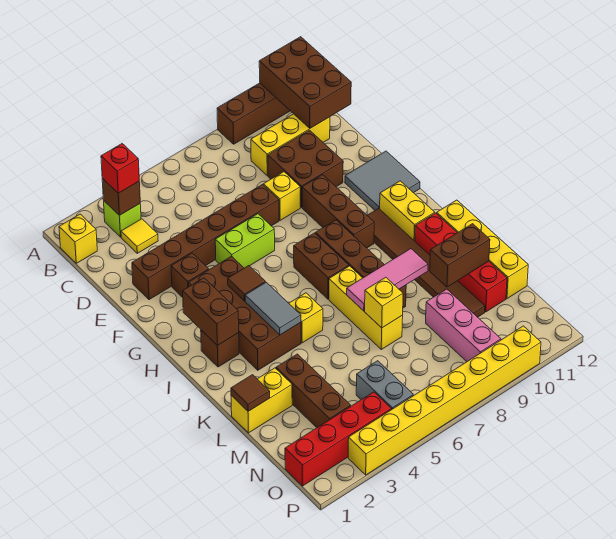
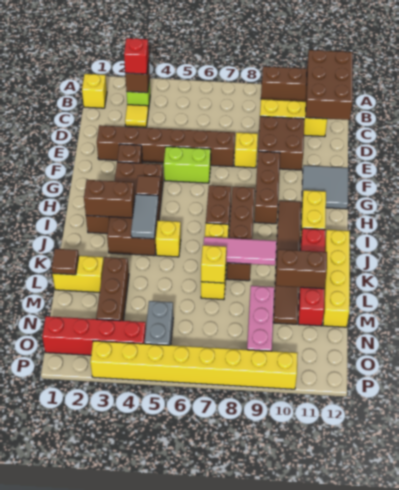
brown 1x2 brick [183,278,239,346] -> brown 1x2 brick turned to [84,180,135,218]

